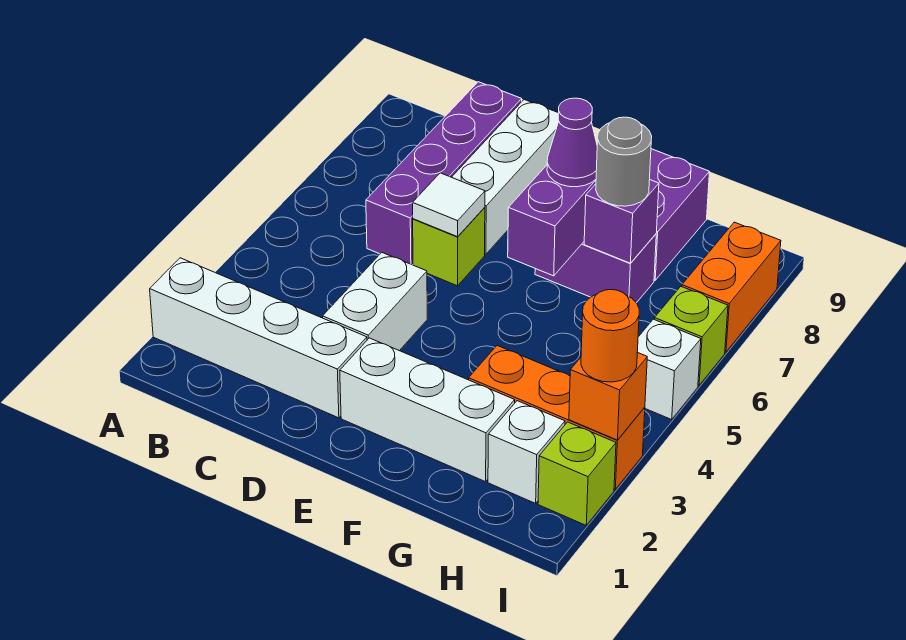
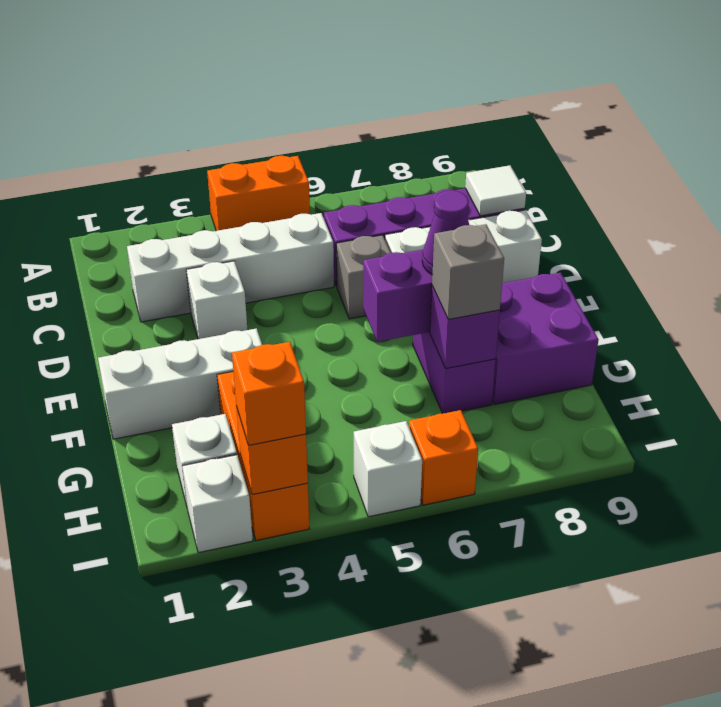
white 1x4 brick [150,258,367,418] -> white 1x4 brick turned to [127,213,334,322]
white 1x2 brick [323,253,427,351] -> white 1x1 brick [186,261,247,339]
lime 1x1 brick [413,207,485,286] -> grey 1x1 brick [336,235,391,319]
white 1x1 tile [412,173,485,237] -> white 1x1 tile moved to [465,165,526,216]
white 1x3 brick [340,338,515,482] -> white 1x3 brick turned to [98,328,262,439]
grey 1x1 round brick [596,117,652,206] -> grey 1x1 brick [432,224,504,319]
lime 1x1 brick [538,422,616,525] -> white 1x1 brick [182,455,253,553]
orange 1x1 round brick [581,290,639,382] -> orange 1x1 brick [232,342,306,445]
lime 1x1 brick [654,287,728,385] -> orange 1x1 brick [409,410,478,505]
orange 1x2 brick [682,222,781,352] -> orange 1x2 brick moved to [207,156,310,231]

